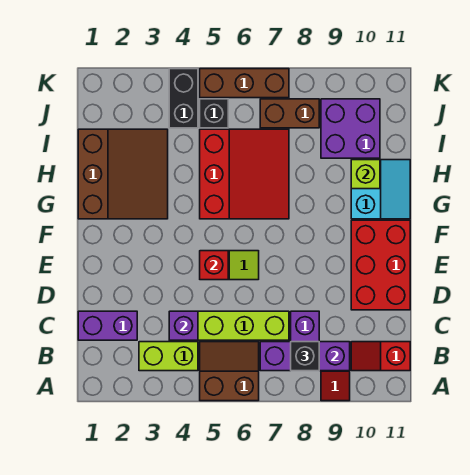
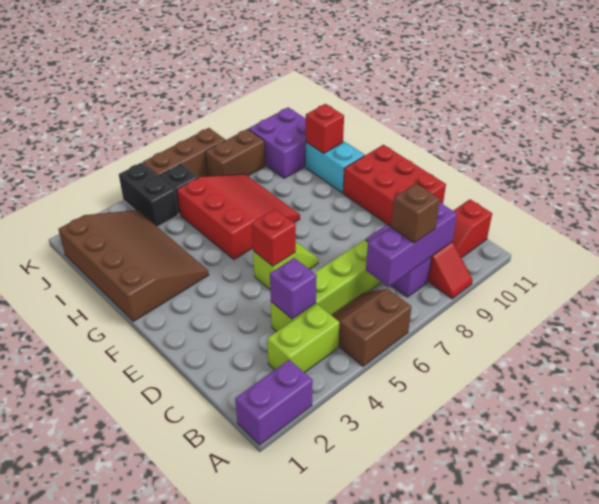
black 1x1 brick [291,342,319,371] -> brown 1x1 brick [391,183,440,243]
purple 1x2 brick [78,311,137,340] -> purple 1x2 brick moved to [235,360,313,445]
brown 3x3 slope [78,129,168,219] -> brown 3x4 slope [58,210,209,321]
lime 1x1 brick [351,160,380,189] -> red 1x1 brick [306,104,344,154]

